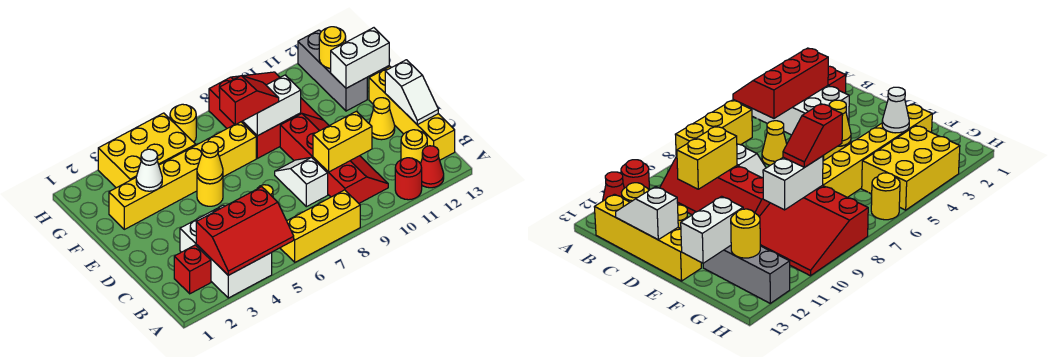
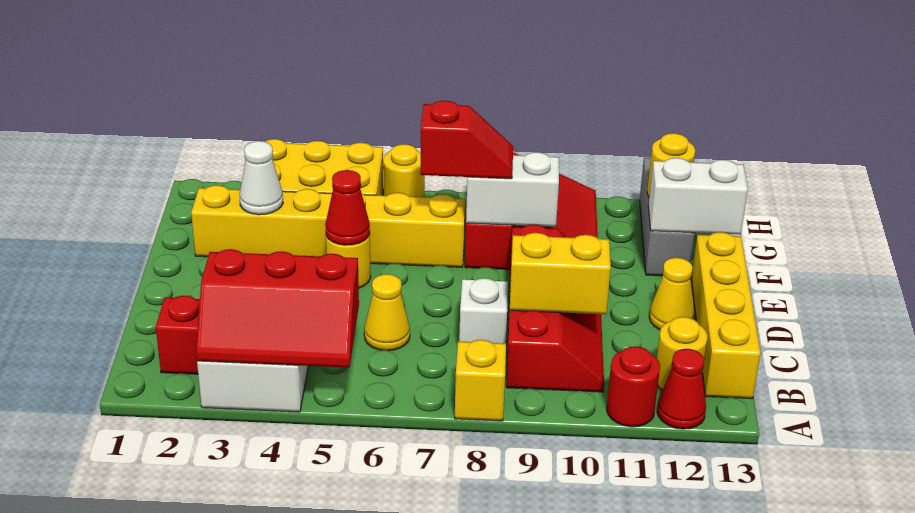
yellow 1x3 brick [280,190,360,262] -> yellow 1x1 brick [455,340,506,421]
white 1x2 slope [385,60,438,125] -> none
yellow 1x1 cone [197,142,223,184] -> red 1x1 cone [325,170,370,245]

